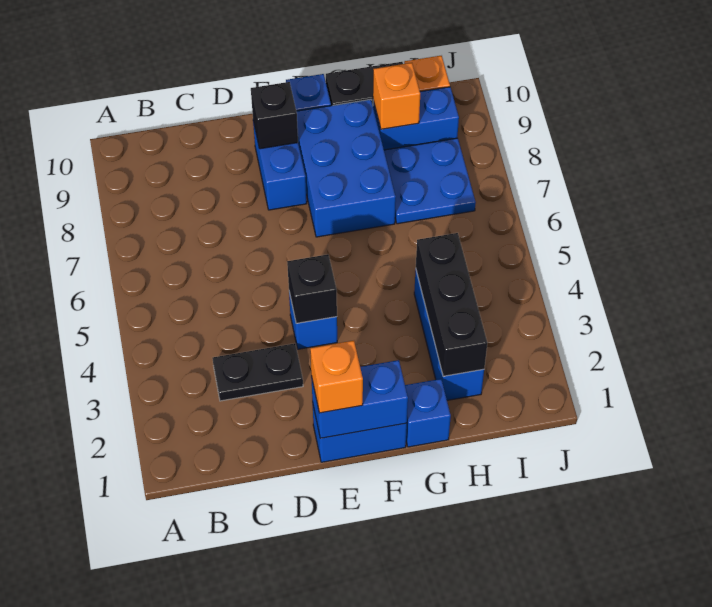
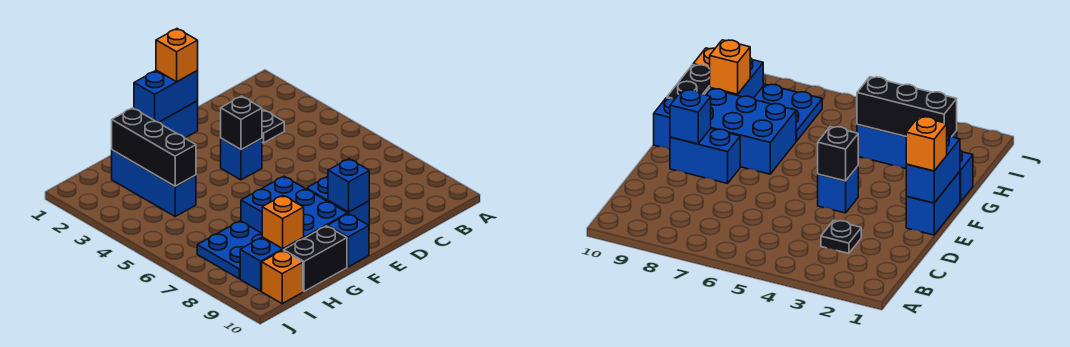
black 1x2 plate [212,343,303,401] -> black 1x1 plate [262,110,284,143]
black 1x1 brick [251,82,298,149] -> blue 1x1 brick [328,159,369,212]

